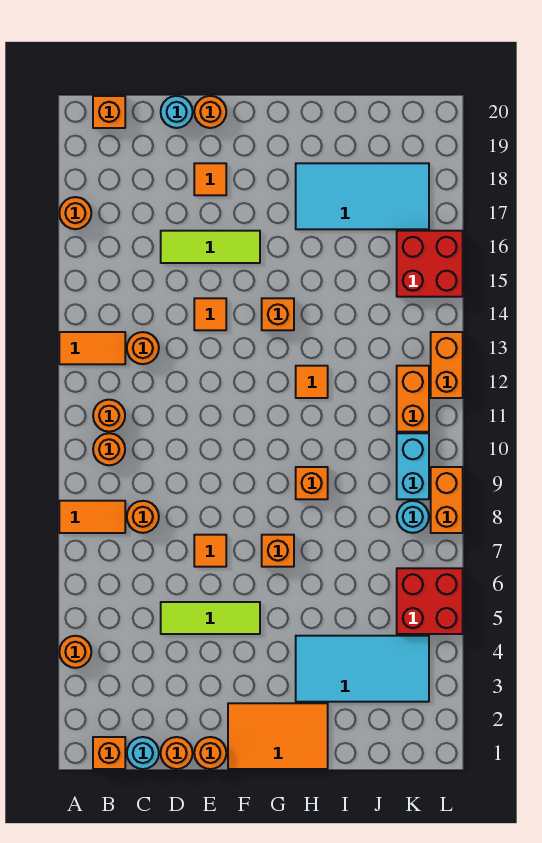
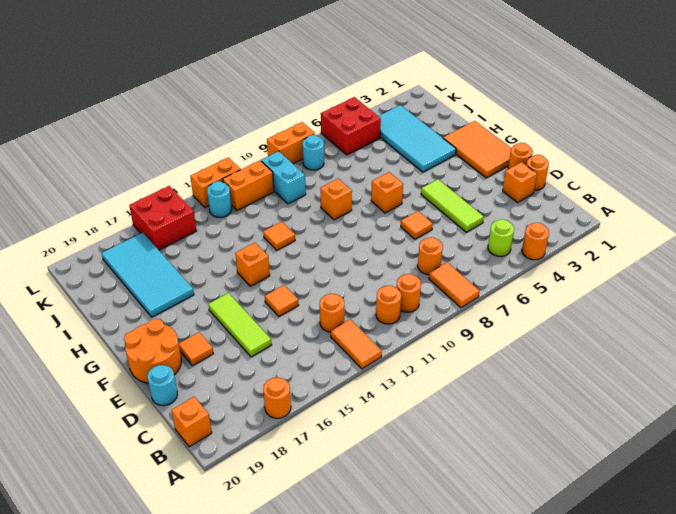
orange 1x1 brick [93,737,125,769] -> orange 1x1 brick moved to [503,162,537,202]
none -> lime 1x1 round brick [488,219,514,256]
cyan 1x1 round brick [127,737,159,769] -> cyan 1x1 round brick moved to [207,181,232,217]
orange 1x1 round brick [194,96,226,128] -> orange 2x2 round brick [124,319,181,383]
cyan 1x2 brick [397,433,429,499] -> cyan 1x2 brick turned to [261,151,306,204]

